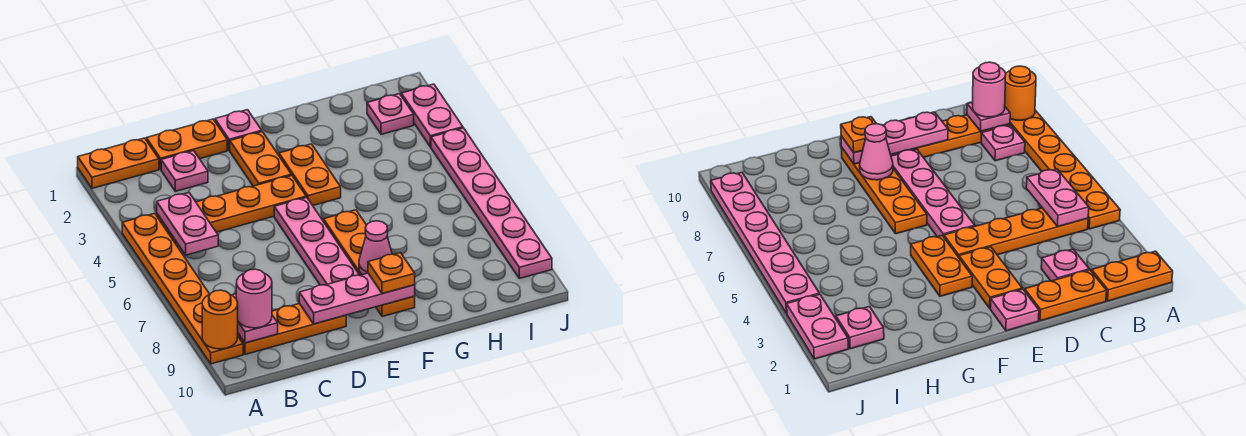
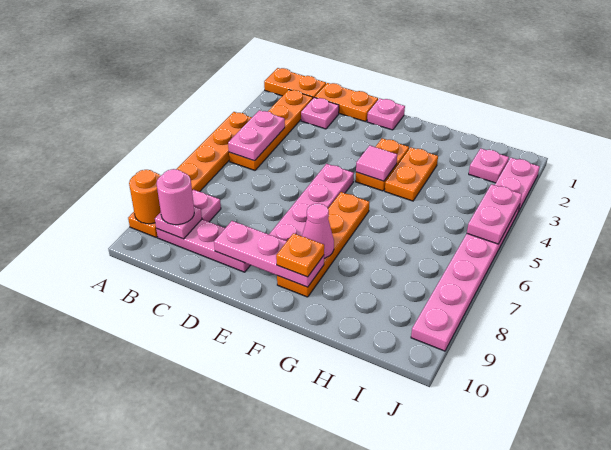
orange 1x4 plate [157,175,306,244] -> orange 1x4 plate turned to [229,90,313,170]
orange 1x3 plate [238,304,346,354] -> pink 1x3 plate [156,219,250,272]
orange 1x2 plate [230,132,291,186] -> orange 1x2 plate moved to [385,147,438,201]
none -> pink 1x1 tile [356,145,397,181]
none -> pink 1x2 plate [467,184,522,244]

